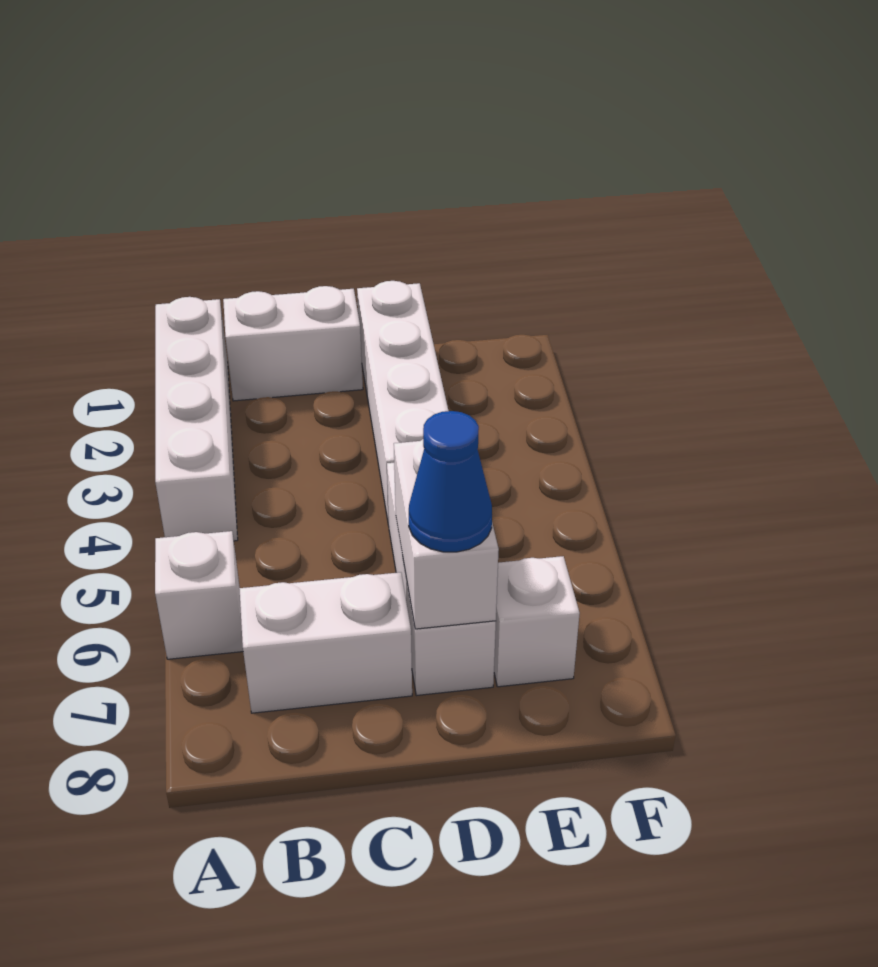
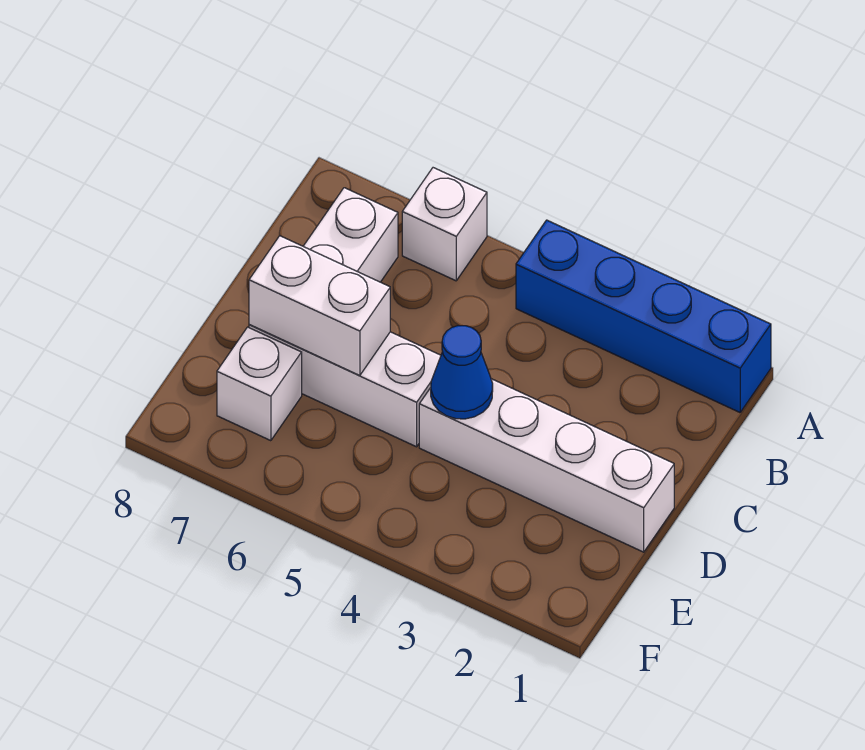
white 1x4 brick [155,297,238,541] -> blue 1x4 brick [516,220,771,412]
white 1x2 brick [223,286,363,401] -> none
blue 1x1 cone [409,411,492,552] -> blue 1x1 cone moved to [431,326,493,419]

